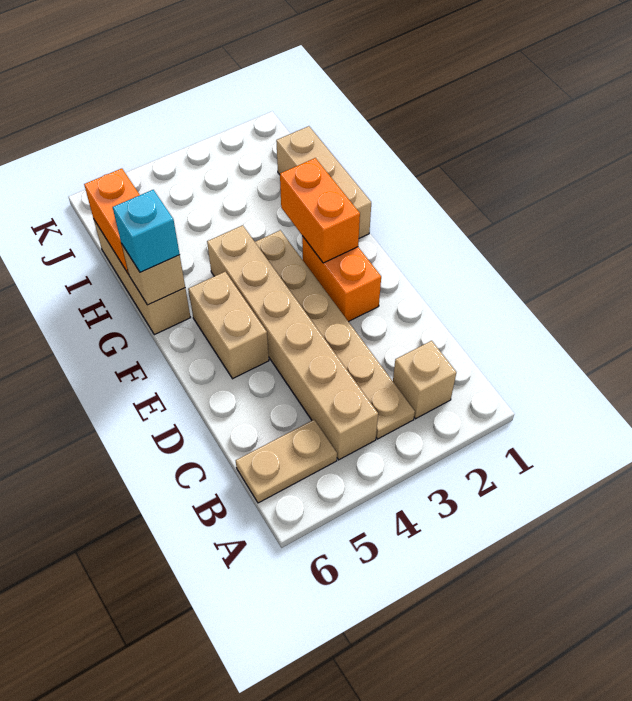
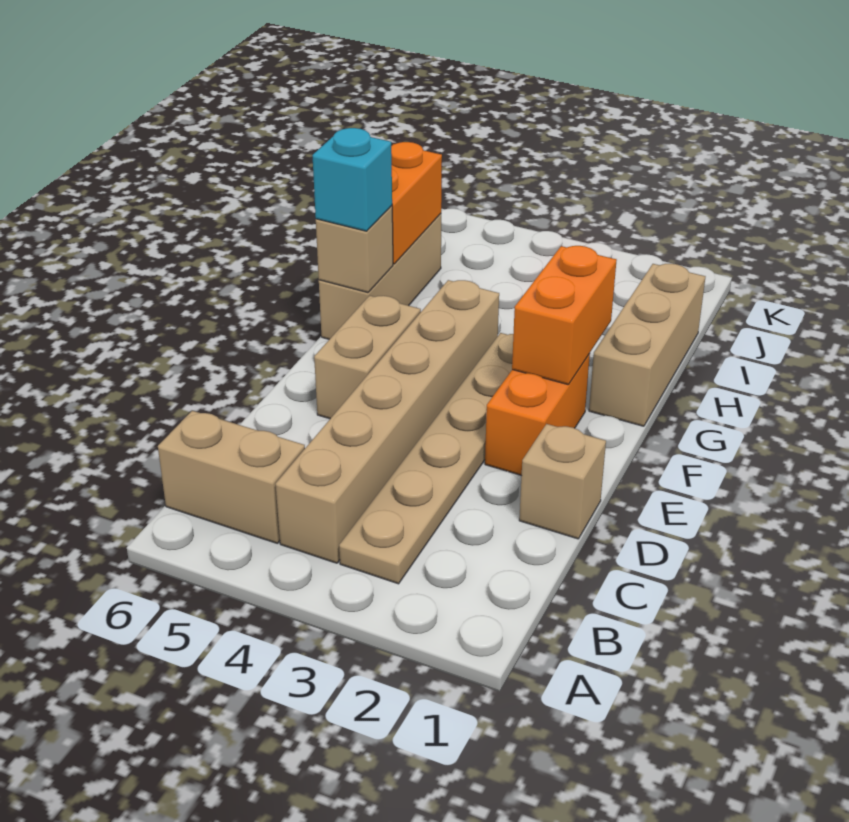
tan 1x1 brick [393,341,456,419] -> tan 1x1 brick moved to [519,424,606,539]
tan 1x2 plate [236,420,337,503] -> tan 1x2 brick [158,411,305,543]

